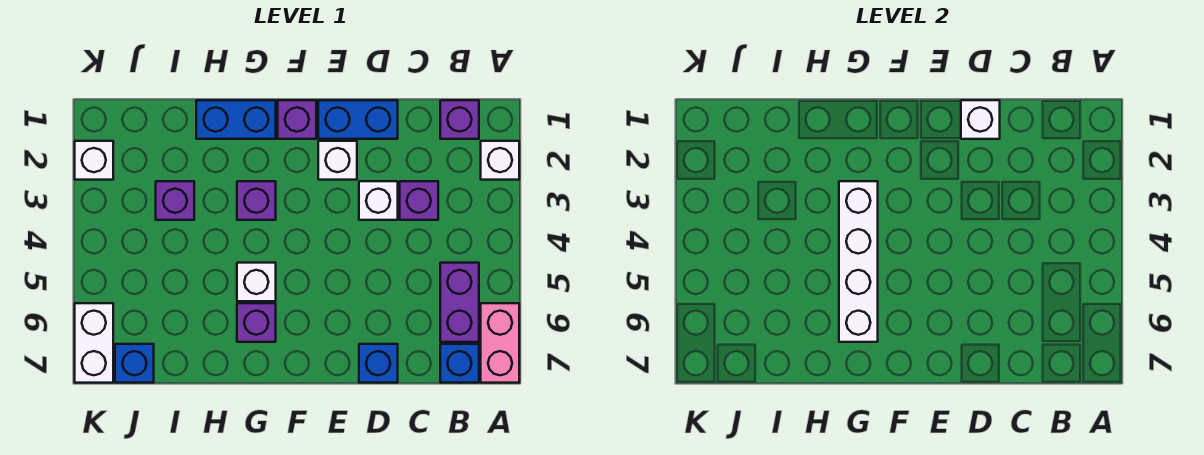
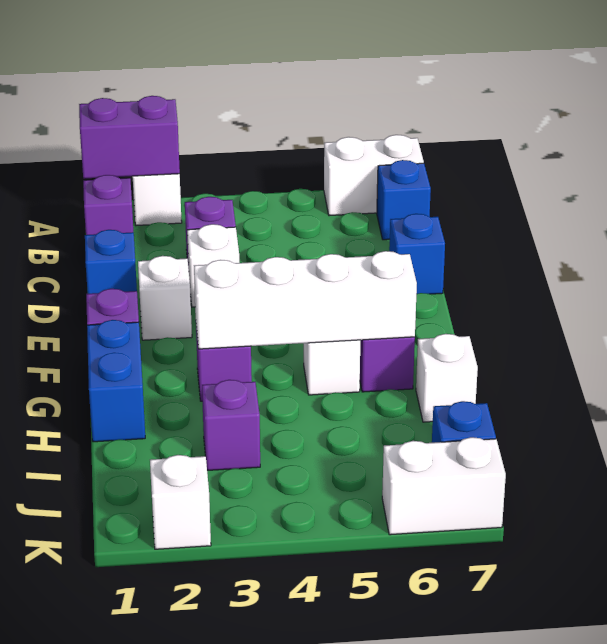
pink 1x2 brick [481,303,519,383] -> white 1x2 brick [324,135,424,216]
purple 1x2 brick [440,263,479,342] -> purple 1x2 brick moved to [79,96,180,179]
blue 1x2 brick [318,100,398,139] -> blue 1x1 brick [85,230,137,294]
white 1x1 brick [961,100,1000,139] -> white 1x1 brick moved to [416,333,478,422]

